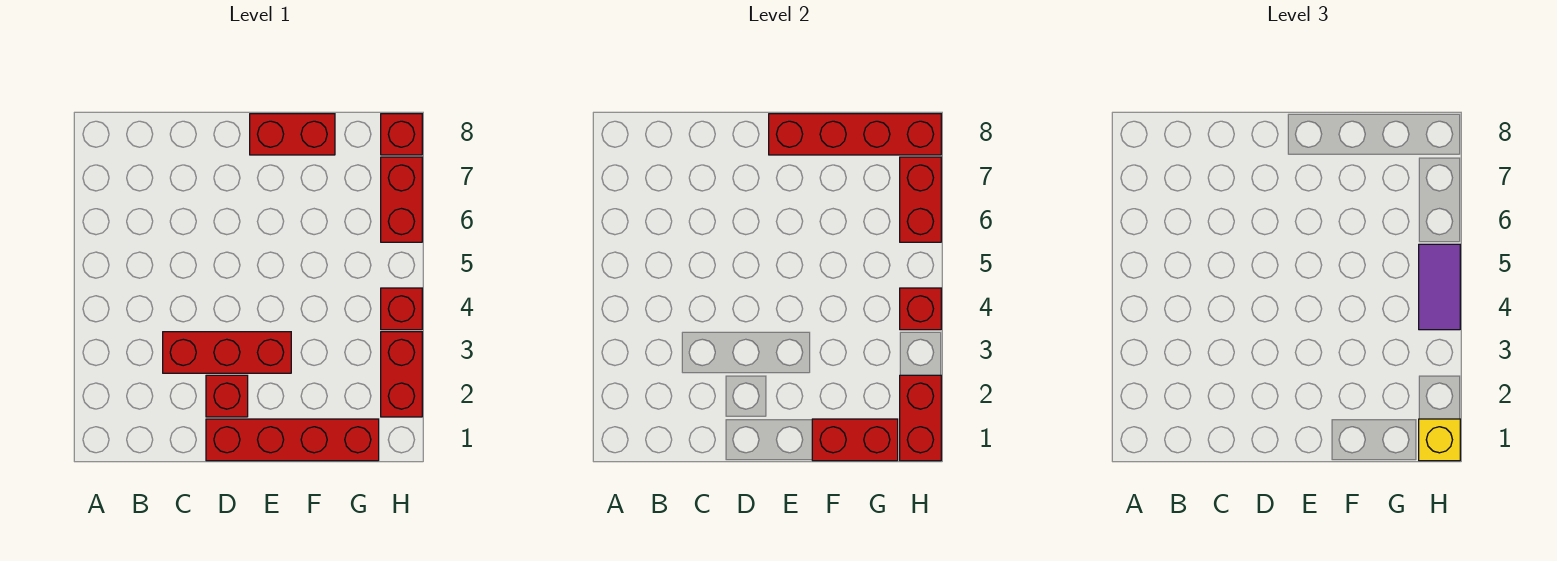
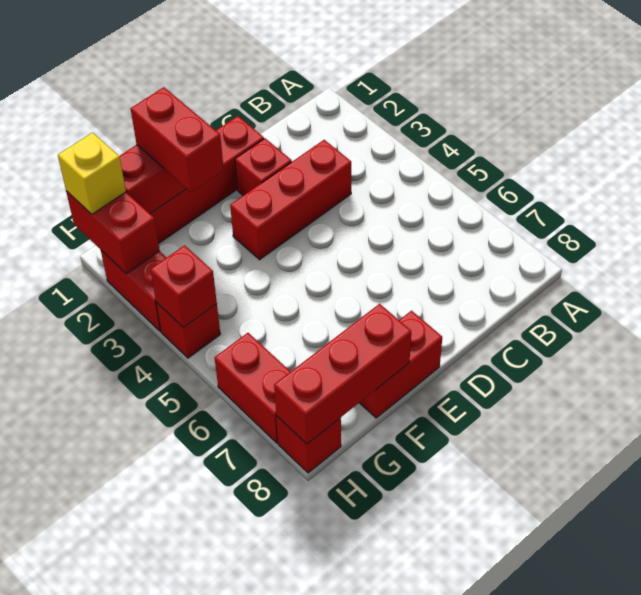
red 1x4 brick [769,114,941,155] -> red 1x3 brick [274,304,411,444]
purple 1x2 tile [1419,244,1460,330] -> none
red 1x2 brick [900,157,941,242] -> red 1x2 brick moved to [131,87,224,192]

